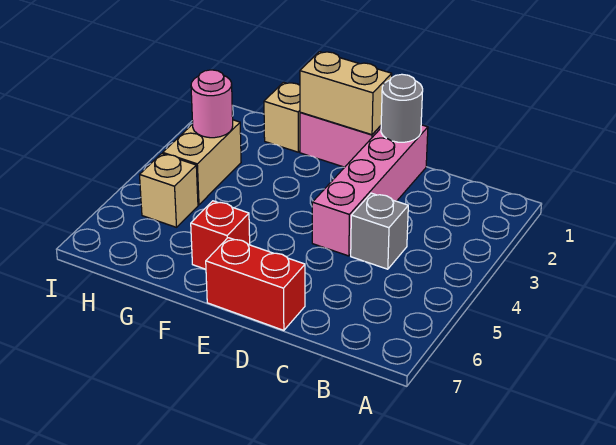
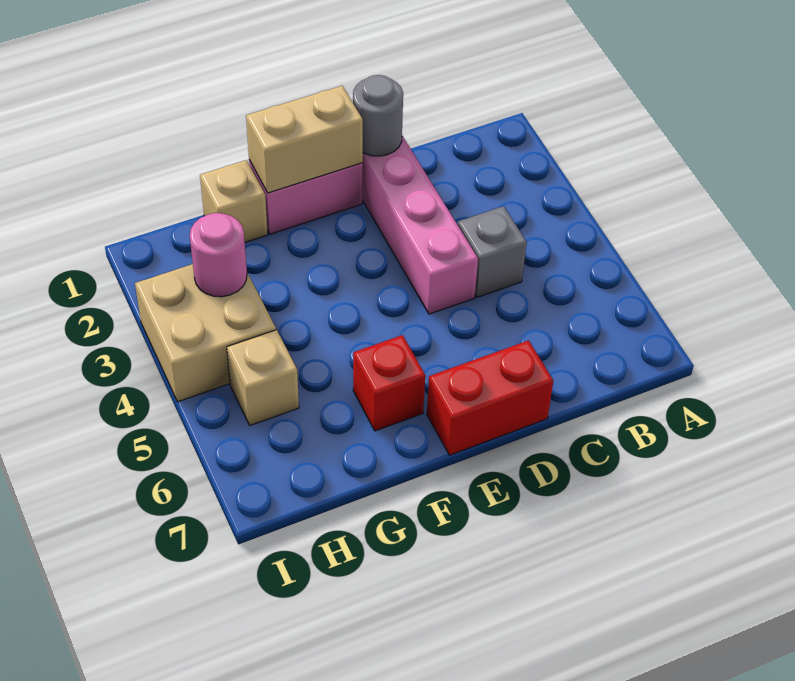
tan 1x2 brick [163,120,241,205] -> tan 2x2 brick [135,264,276,402]

